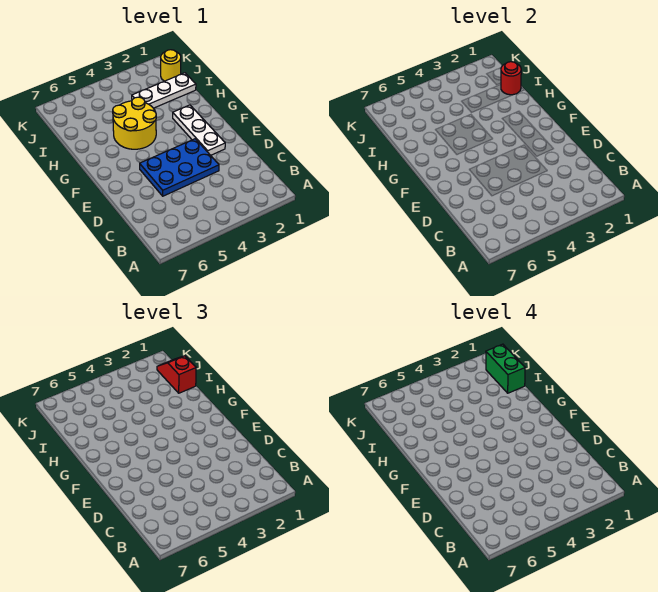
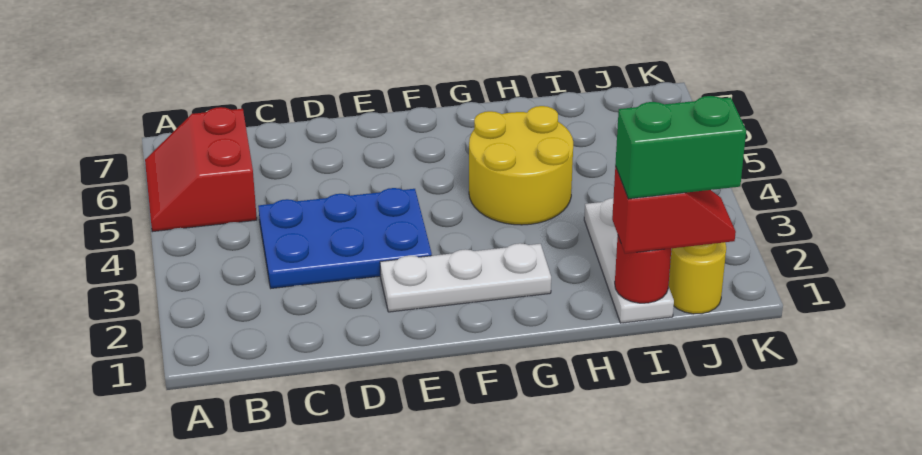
none -> red 2x2 slope [145,107,257,232]
blue 2x3 plate [140,139,219,196] -> blue 2x3 plate turned to [258,188,432,288]

